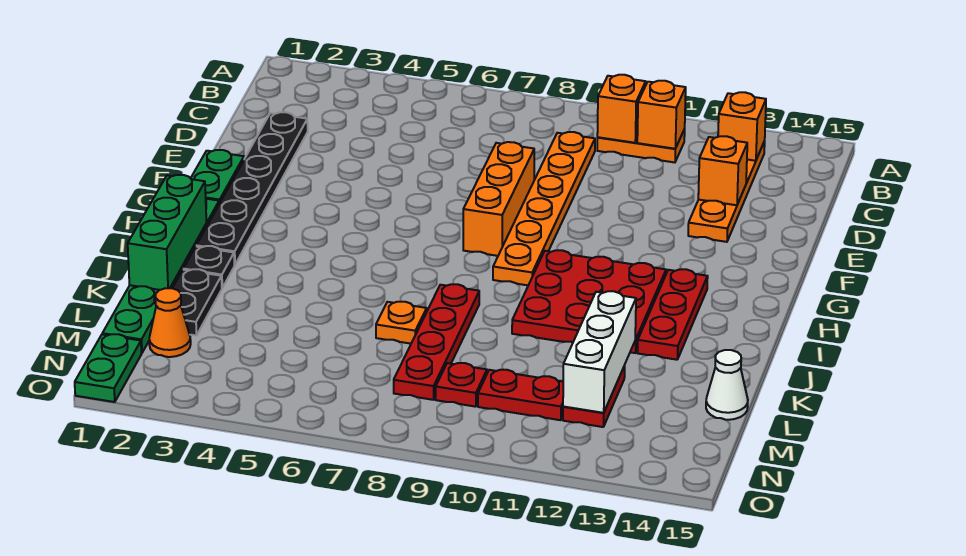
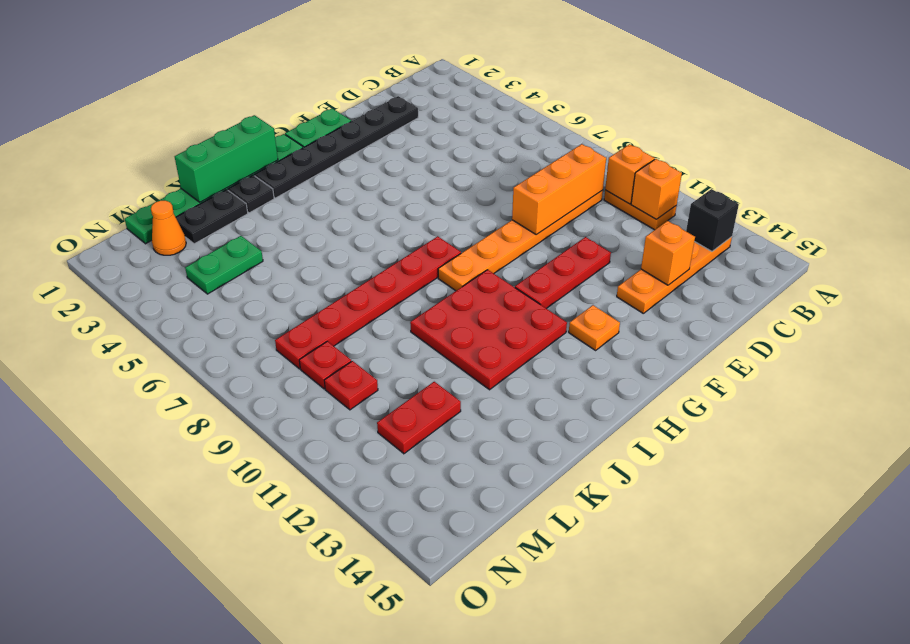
orange 1x1 brick [718,92,766,161] -> black 1x1 brick [686,189,739,251]
orange 1x3 brick [463,142,534,256] -> orange 1x3 brick moved to [512,144,606,235]
red 1x3 plate [638,269,708,360] -> red 1x3 plate moved to [515,237,611,309]
red 1x4 plate [394,284,479,400] -> red 1x6 plate [275,236,461,369]
orange 1x1 plate [376,302,427,344] -> orange 1x1 plate moved to [569,305,620,350]
white 1x3 brick [563,291,636,413] -> none
white 1x1 cone [706,350,748,420] -> none
red 1x2 plate [478,370,563,420] -> red 1x1 plate [324,361,378,410]
green 1x2 plate [75,334,141,402] -> green 1x2 plate moved to [185,236,263,294]

